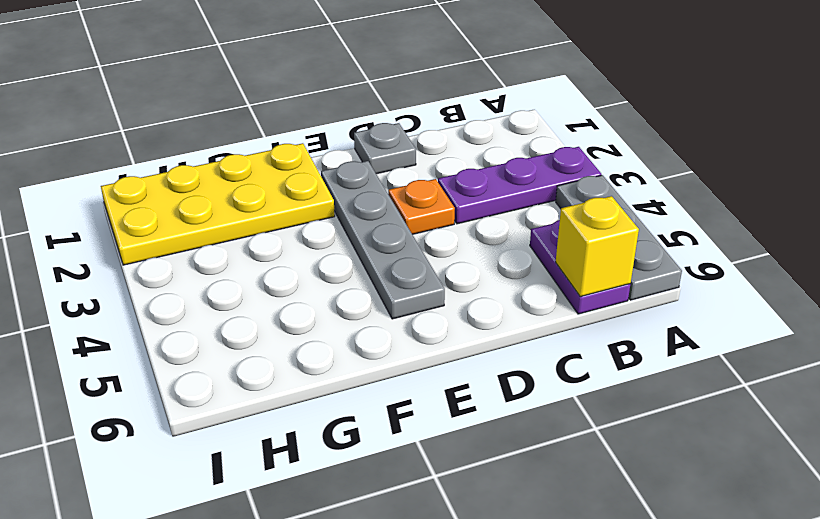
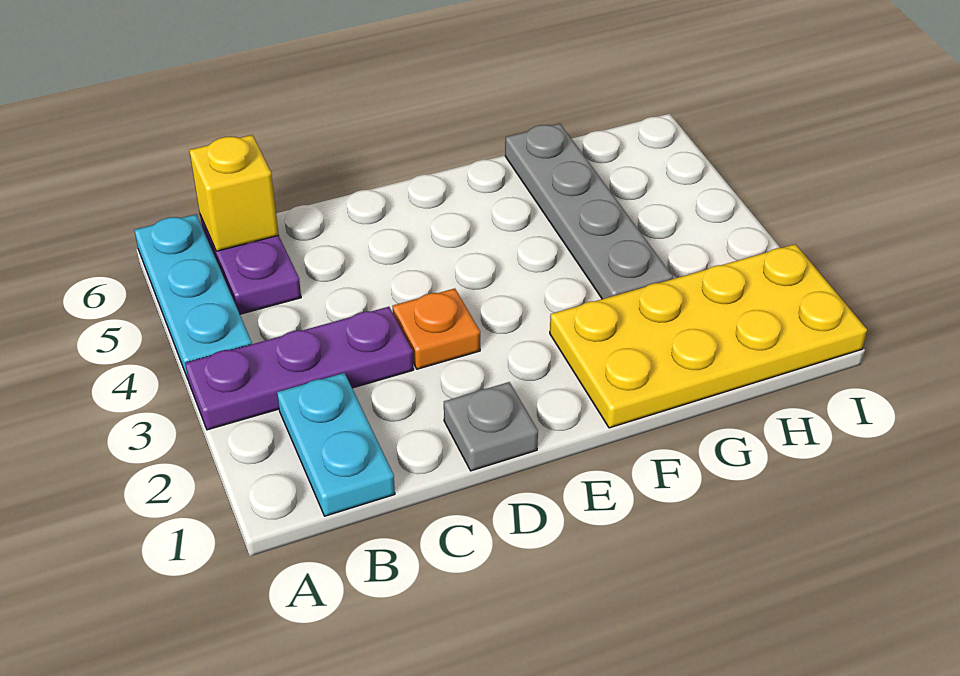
grey 1x3 plate [556,175,682,300] -> cyan 1x3 plate [134,214,252,379]
none -> cyan 1x2 plate [277,373,395,516]
grey 1x4 plate [321,161,445,319] -> grey 1x4 plate moved to [505,124,673,299]

